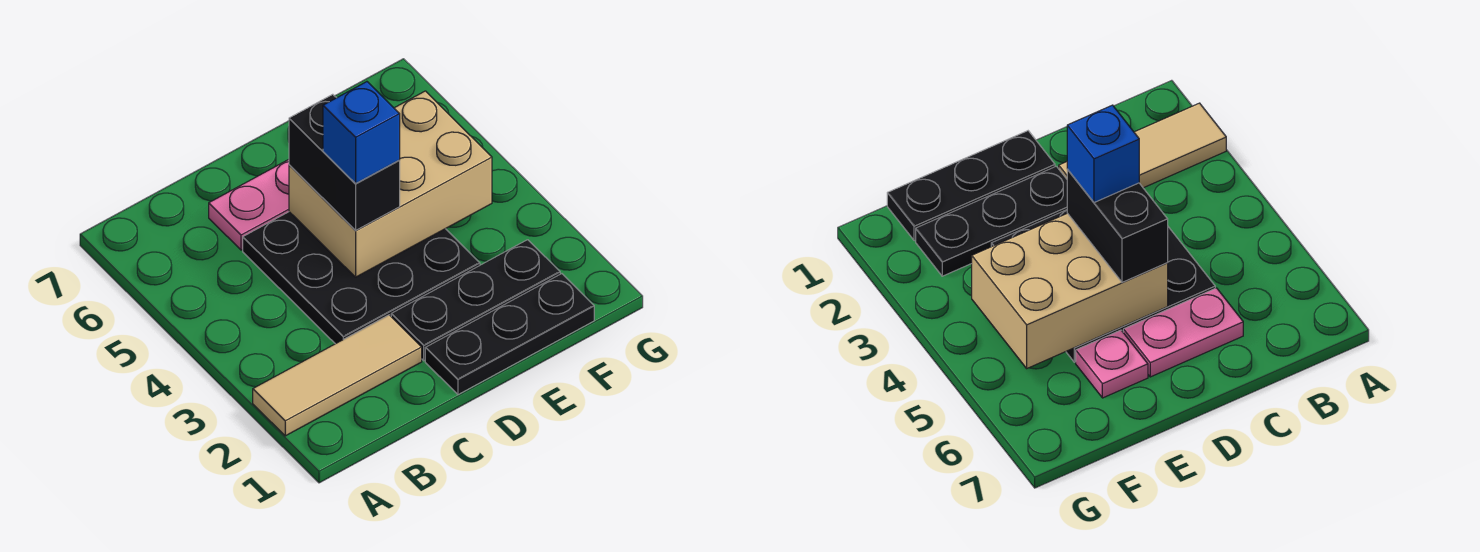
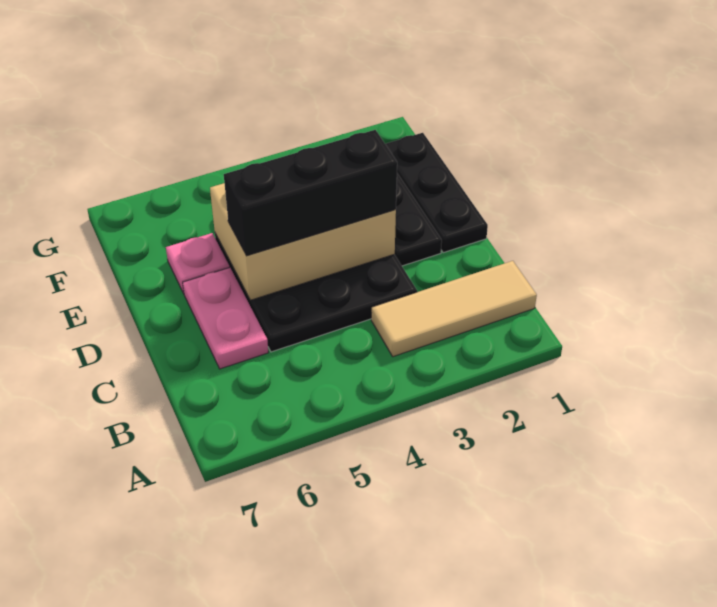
tan 1x3 tile [253,315,422,436] -> tan 1x3 tile turned to [371,261,537,357]
tan 2x3 brick [289,91,492,277] -> tan 2x3 brick turned to [210,183,396,300]
black 1x2 brick [289,94,400,231] -> black 1x3 brick [224,130,397,256]
blue 1x1 brick [323,82,400,183] -> none

